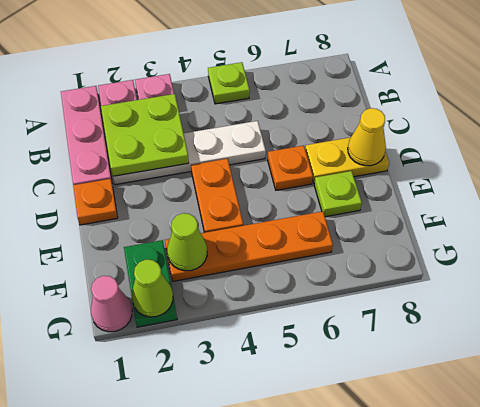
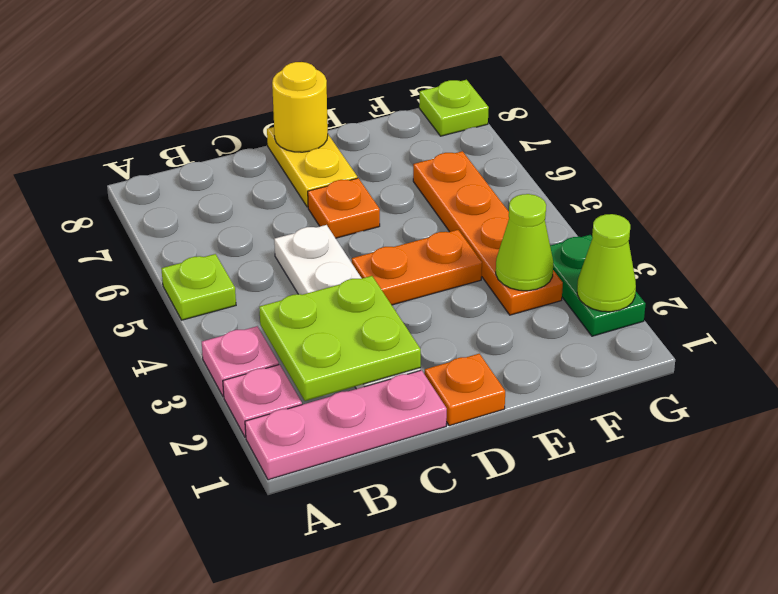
yellow 1x1 cone [348,108,386,166] -> yellow 1x1 round brick [272,62,328,152]
lime 1x1 plate [314,171,362,217] -> lime 1x1 plate moved to [419,80,489,136]
green 1x2 plate [124,240,177,327] -> green 1x2 plate turned to [550,235,646,336]
pink 1x1 cone [91,276,132,332] -> none

